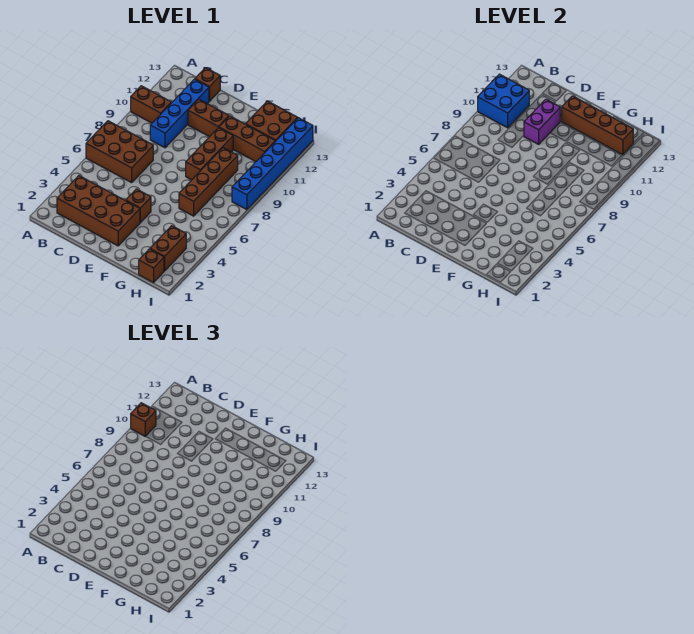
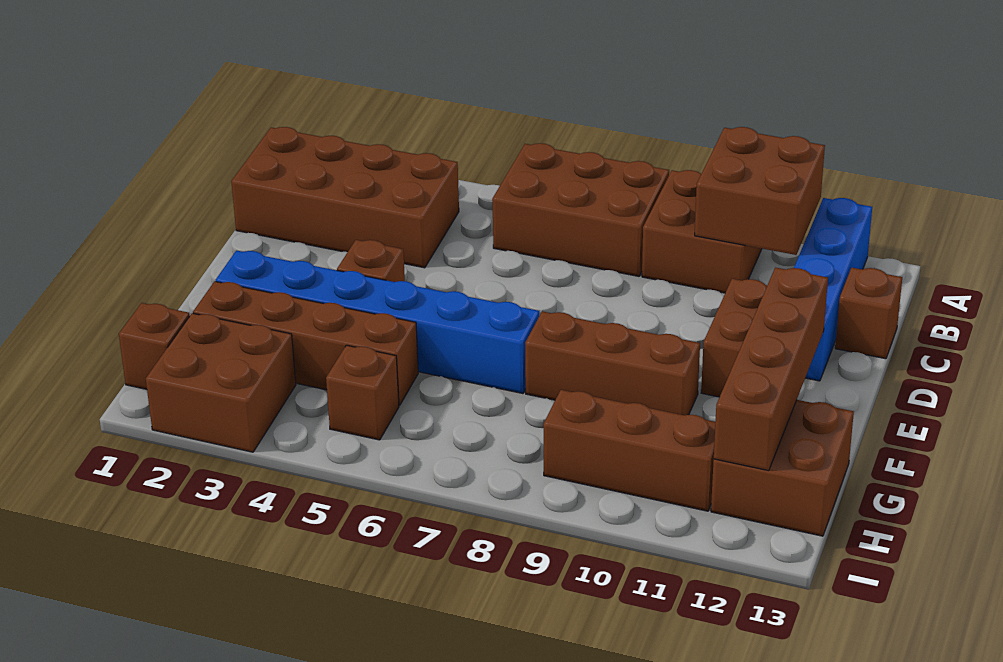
brown 2x3 brick [86,121,153,183] -> brown 2x3 brick turned to [492,143,669,276]
brown 1x2 brick [131,86,171,123] -> brown 2x2 brick [642,170,762,293]
blue 2x2 brick [478,74,529,128] -> brown 2x2 brick [695,127,825,255]
brown 1x1 brick [131,403,156,436] -> brown 1x1 brick moved to [326,345,399,440]
brown 2x4 brick [57,176,140,246] -> brown 2x4 brick turned to [231,127,459,268]
blue 1x4 brick [150,79,209,148] -> blue 1x4 brick turned to [794,198,872,381]
purple 1x2 brick [524,99,560,144] -> none
brown 1x3 brick [219,116,275,162] -> brown 1x3 brick turned to [543,390,715,511]
brown 1x4 brick [179,148,238,216] -> brown 1x4 brick moved to [193,281,418,405]
brown 1x2 brick [150,226,186,271] -> brown 2x2 brick [146,313,296,452]
blue 1x6 brick [232,118,313,210] -> blue 1x6 brick moved to [216,251,539,394]

